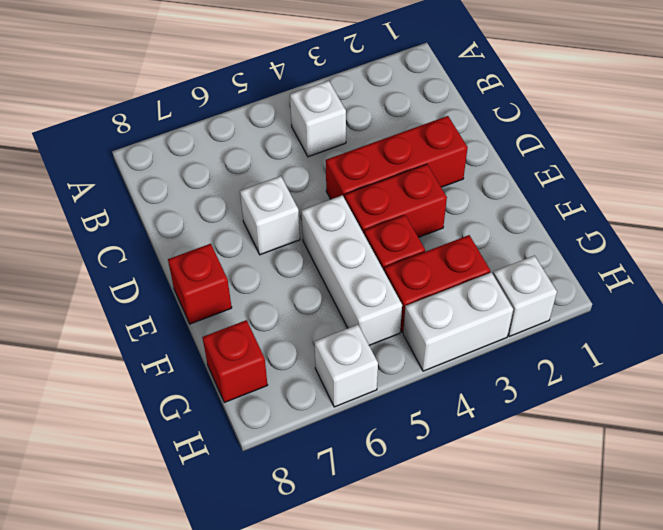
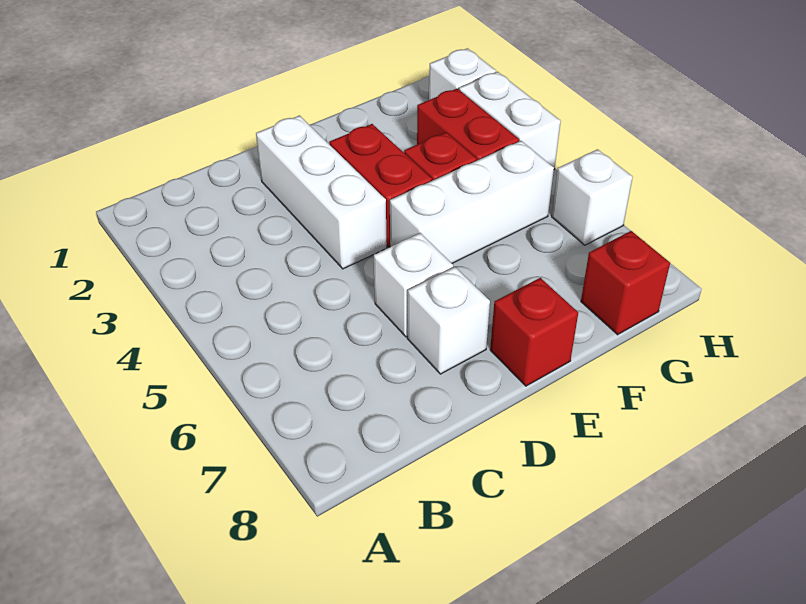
white 1x1 brick [290,81,346,157] -> white 1x1 brick moved to [407,267,490,374]
red 1x3 brick [326,116,468,199] -> white 1x3 brick [256,116,387,269]

